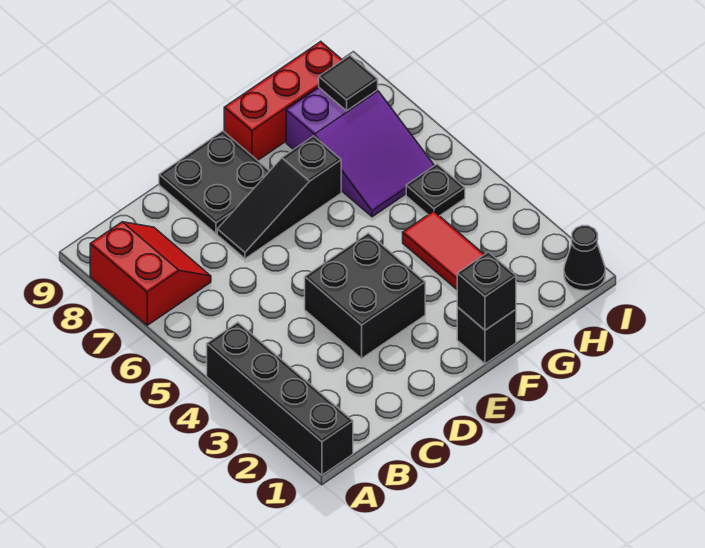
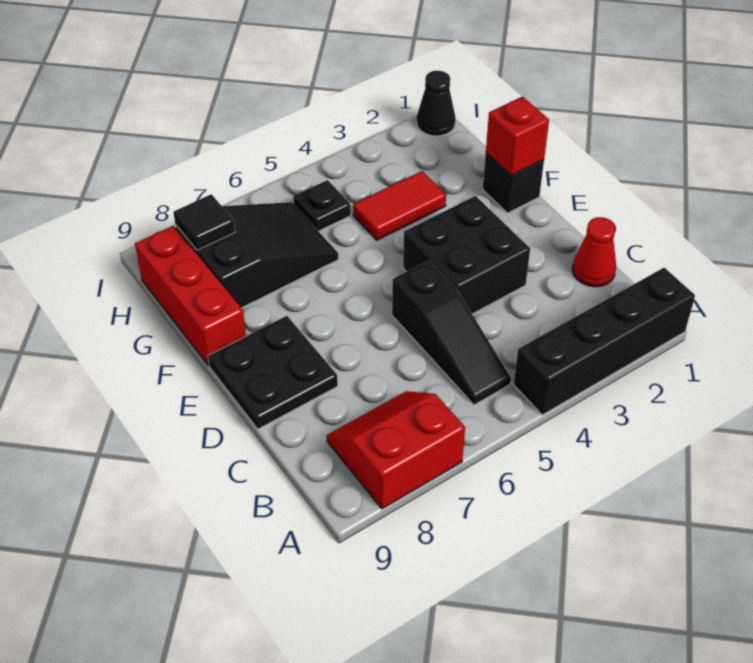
none -> red 1x1 cone [572,217,616,287]
black 1x3 slope [217,136,341,259] -> black 1x3 slope moved to [392,261,511,405]
black 1x1 brick [457,252,516,330] -> red 1x1 brick [486,97,549,175]
purple 2x3 slope [286,88,434,217] -> black 2x3 slope [175,202,338,308]

